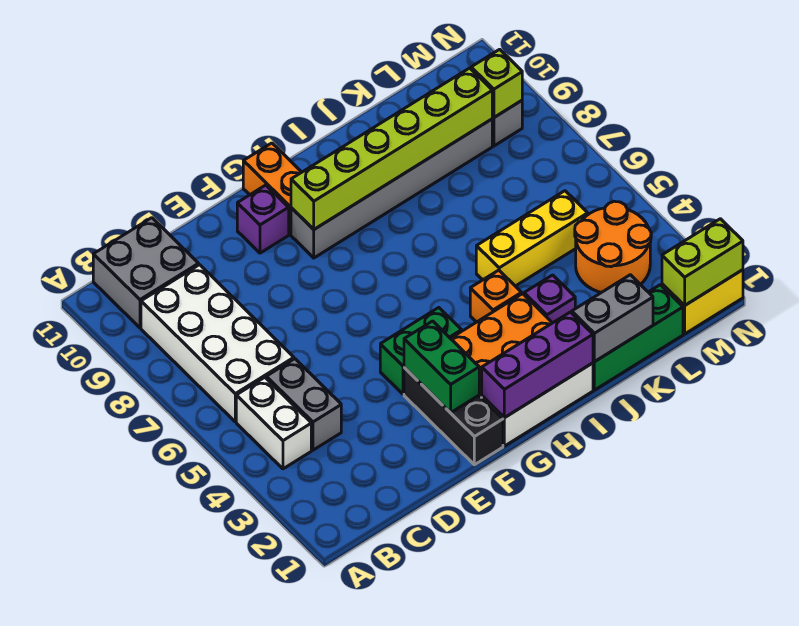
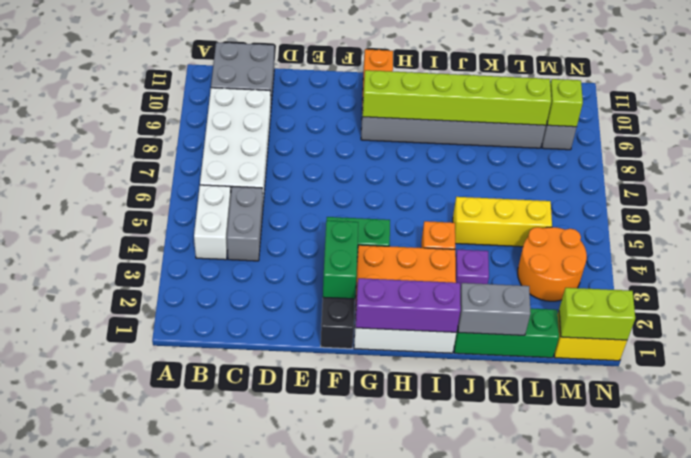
purple 1x1 brick [237,185,289,253] -> none

